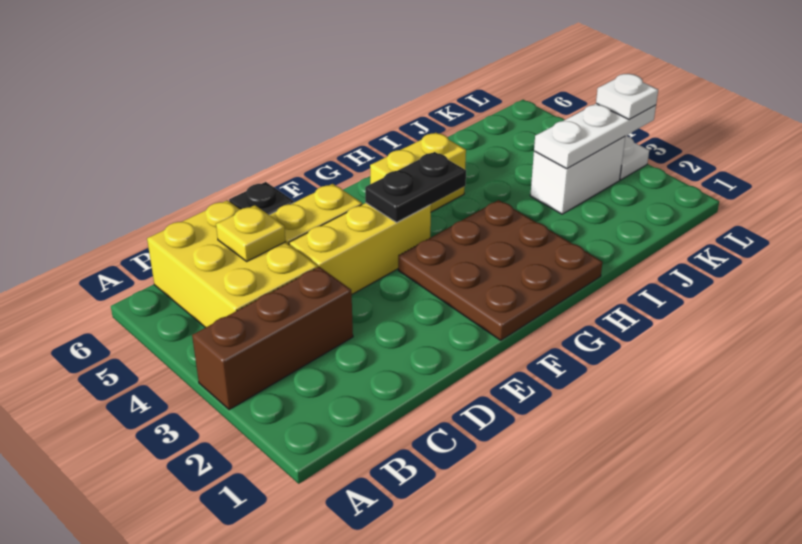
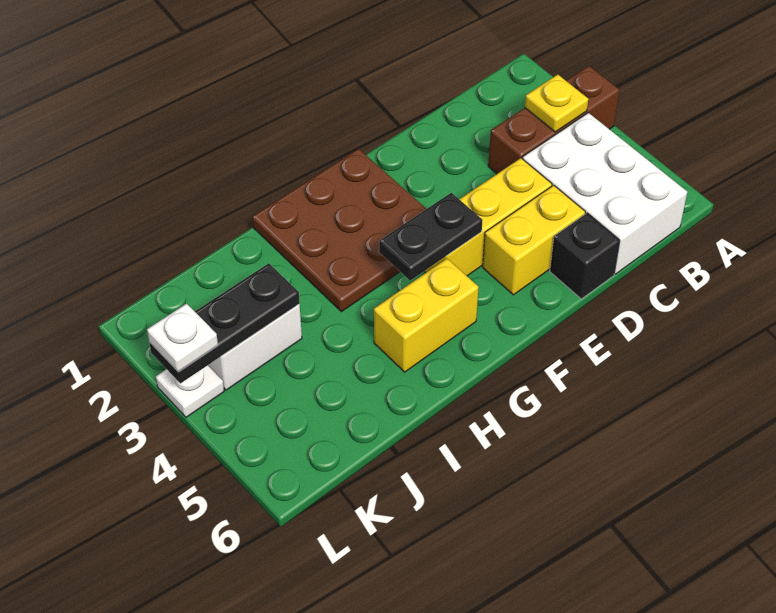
yellow 2x3 brick [147,200,318,328] -> white 2x3 brick [523,113,687,274]
yellow 1x1 plate [216,205,286,261] -> yellow 1x1 plate moved to [525,74,588,132]
white 1x3 plate [534,104,656,169] -> black 1x3 plate [149,263,300,384]

